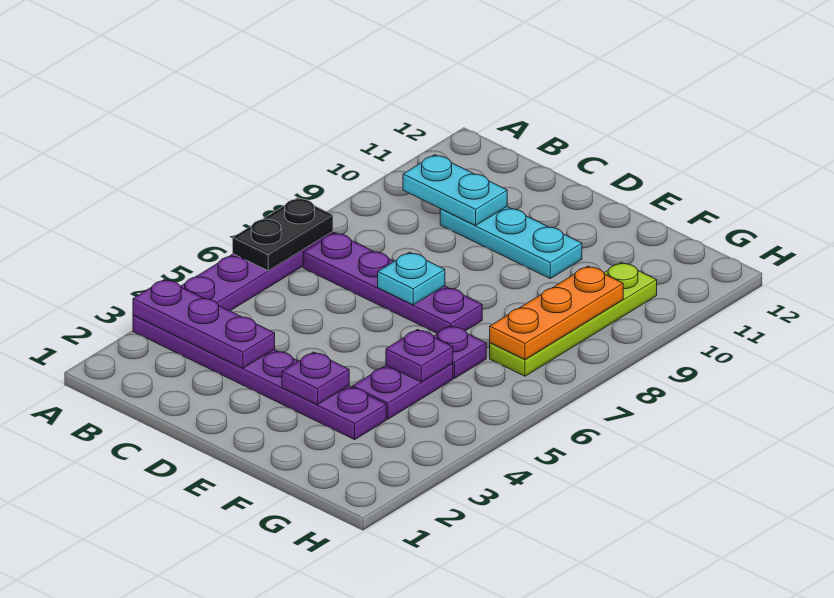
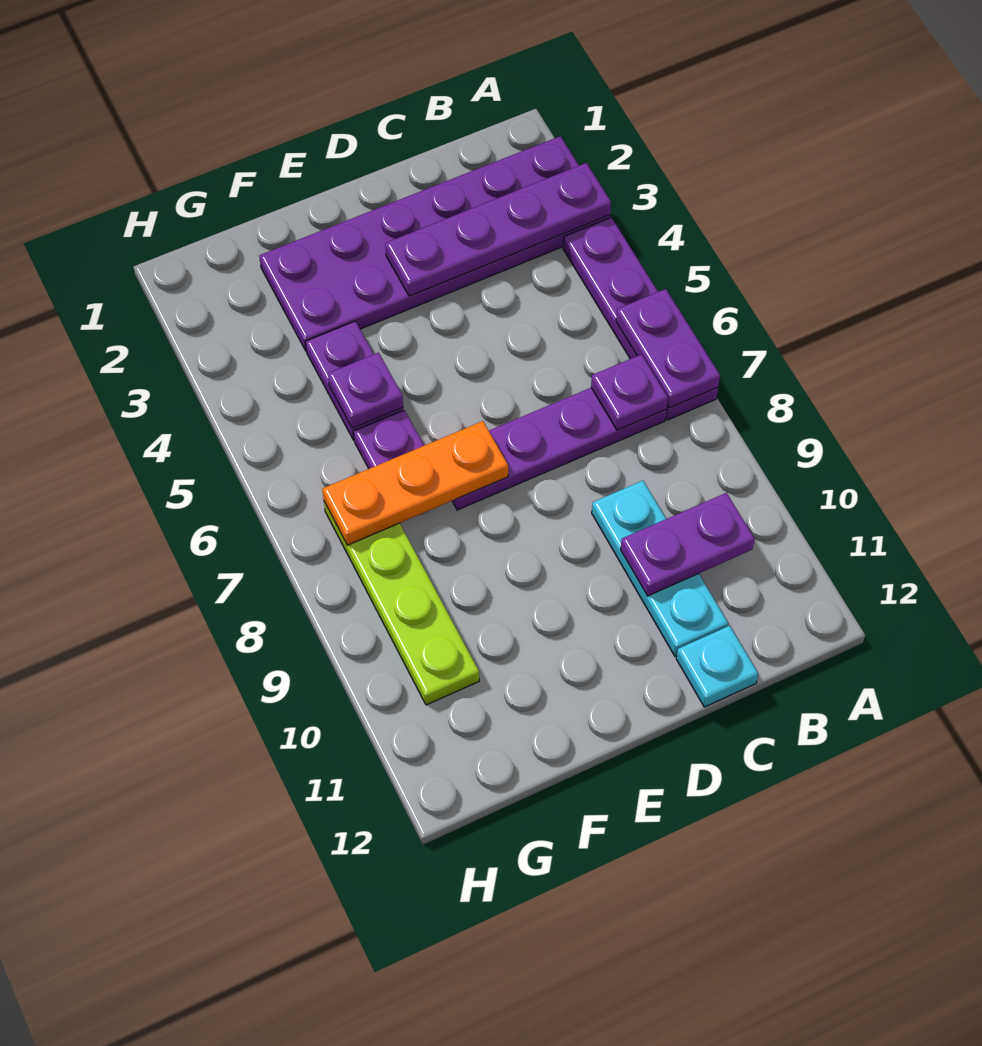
purple 1x6 plate [133,315,386,440] -> purple 2x6 plate [259,136,610,351]
purple 1x3 plate [133,279,275,368] -> purple 1x4 plate [385,163,611,296]
black 1x2 plate [233,198,333,271] -> purple 1x2 plate [616,289,720,408]
cyan 1x2 plate [403,155,507,225] -> purple 1x2 plate [620,493,755,596]
cyan 1x3 plate [440,207,582,279] -> cyan 1x3 plate turned to [592,481,728,656]
cyan 1x1 plate [378,252,445,305] -> cyan 1x1 plate moved to [676,626,758,707]
purple 1x1 plate [282,352,349,405] -> purple 1x1 plate moved to [591,354,668,430]
orange 1x3 plate [490,266,623,360] -> orange 1x3 plate turned to [322,421,508,545]

